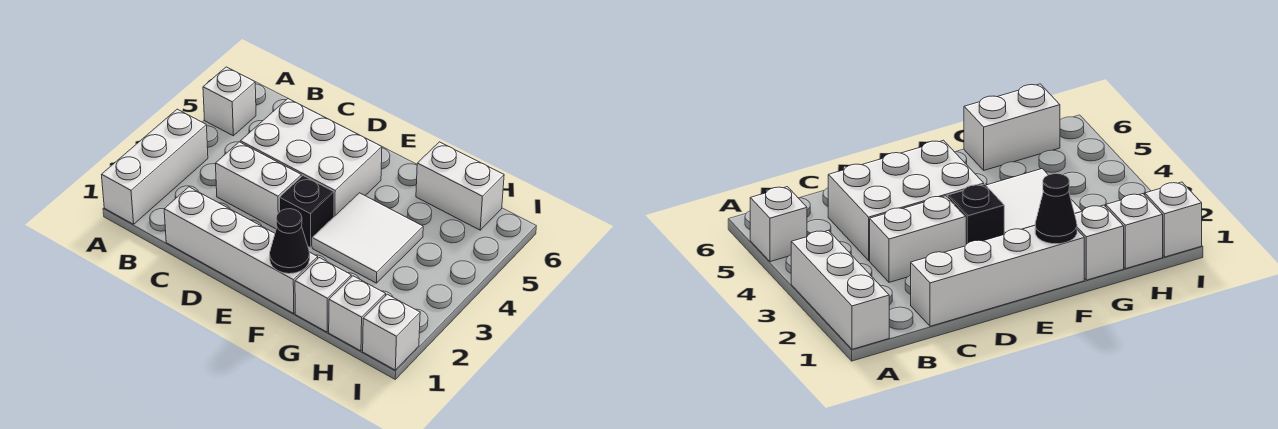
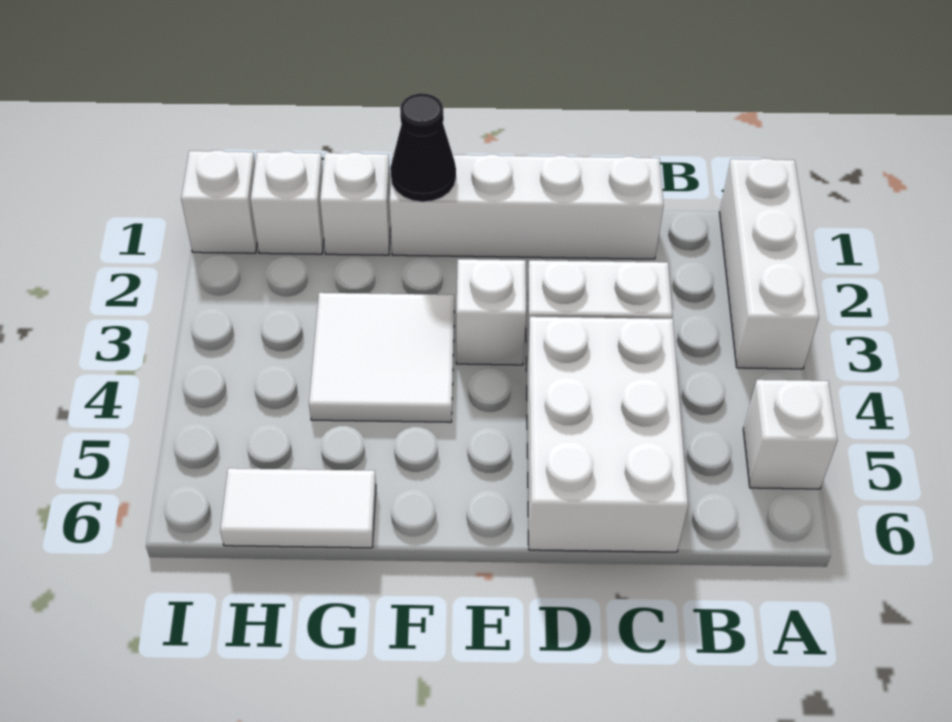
white 2x3 brick [240,99,382,216] -> white 2x3 brick turned to [526,317,688,552]
black 1x1 brick [280,176,334,247] -> white 1x1 brick [456,259,526,365]
white 1x2 brick [416,142,504,230] -> white 1x2 tile [220,468,376,548]

